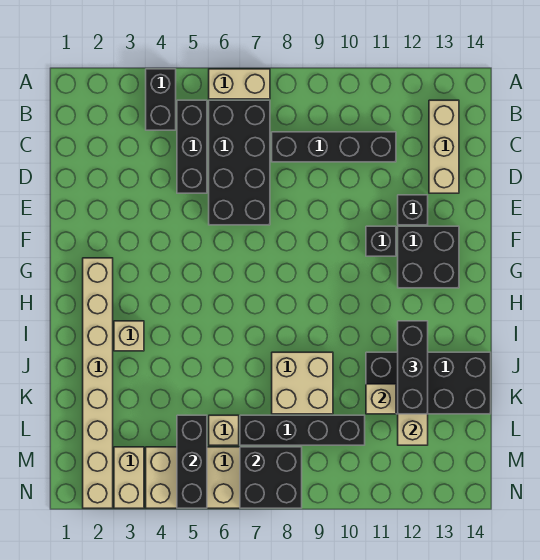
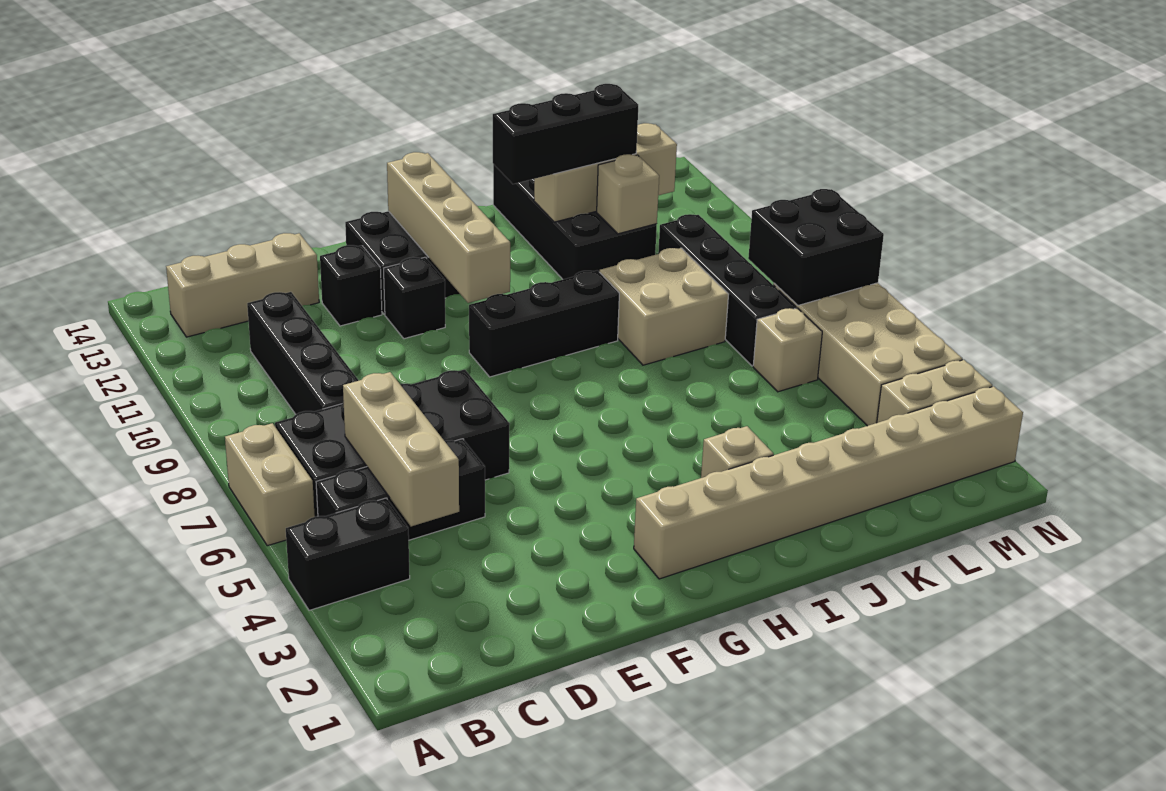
none -> tan 1x3 brick [343,372,459,526]
none -> tan 1x4 brick [387,152,510,303]
black 1x3 brick [177,415,207,508] -> black 1x3 brick moved to [469,270,619,377]

